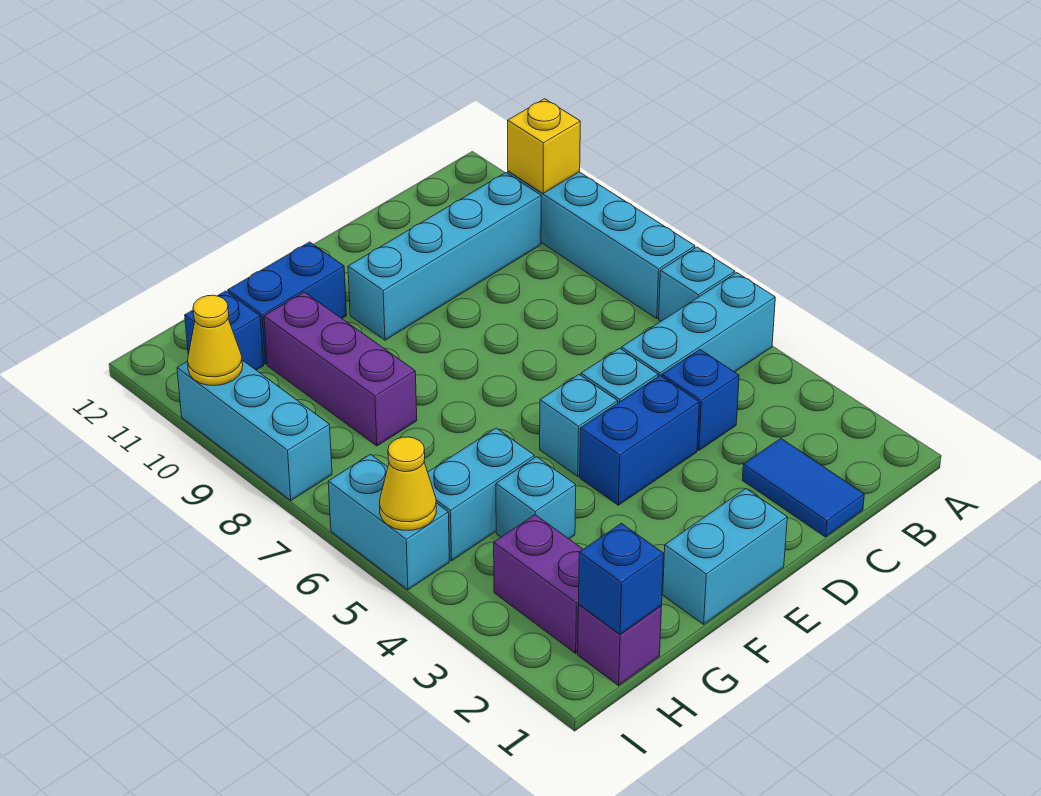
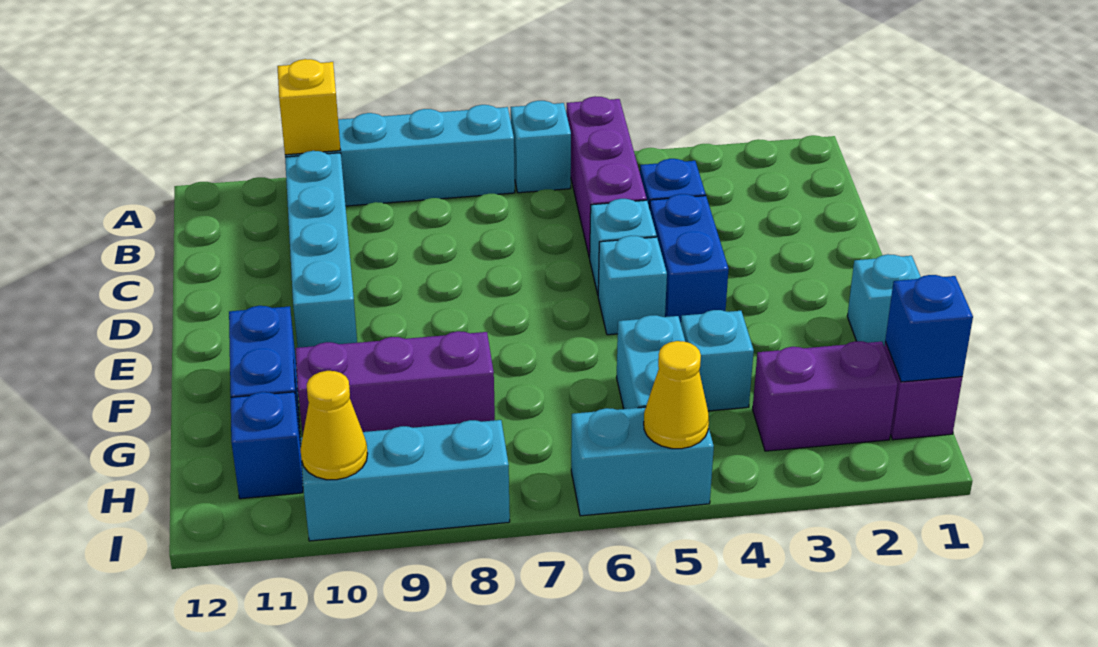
cyan 1x3 brick [621,273,775,377] -> purple 1x3 brick [566,96,647,258]
blue 1x2 tile [742,439,864,537] -> none
cyan 1x2 brick [663,489,787,624] -> cyan 1x1 brick [847,254,921,346]

